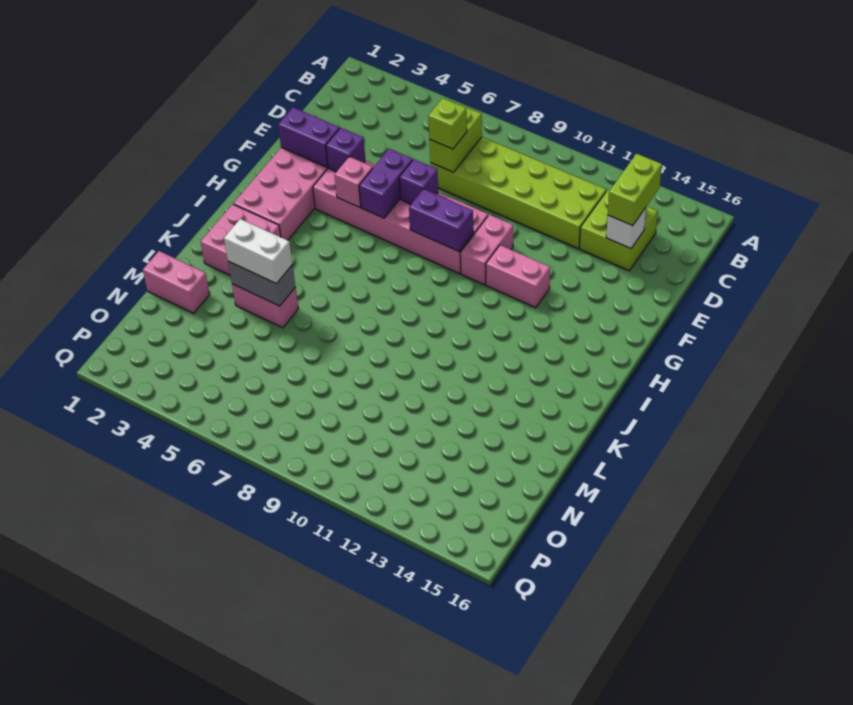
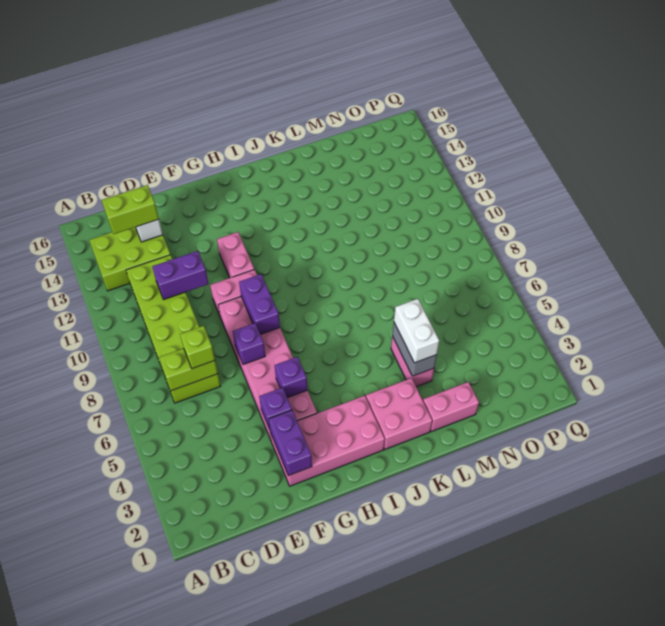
lime 2x2 brick [580,190,658,271] -> lime 2x3 brick [89,227,170,291]
purple 1x2 brick [359,149,413,218] -> purple 1x2 brick moved to [152,251,208,299]
pink 1x1 brick [335,157,373,207] -> purple 1x1 brick [275,357,307,398]
pink 1x2 brick [143,251,210,313] -> pink 1x2 brick turned to [423,382,479,431]

